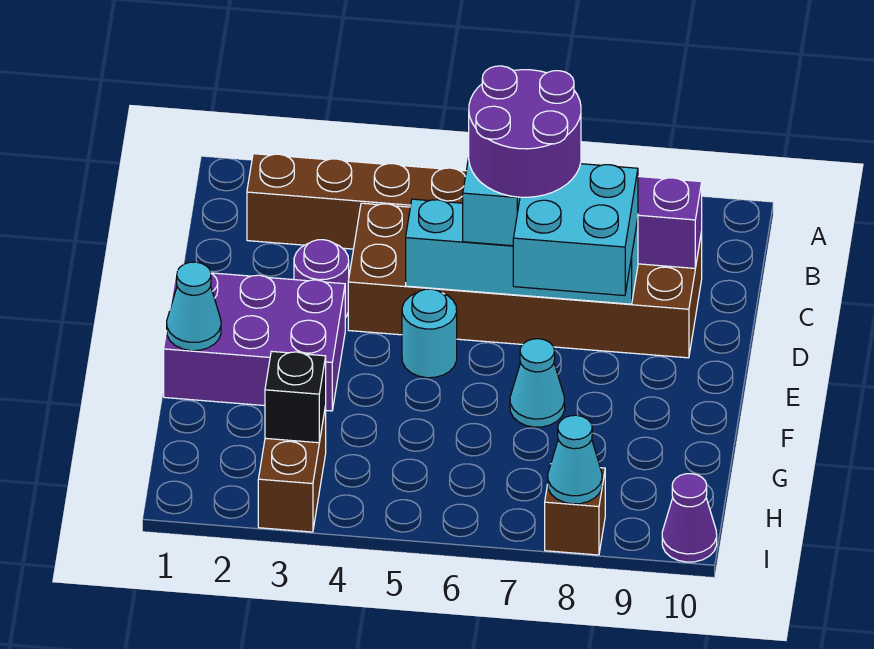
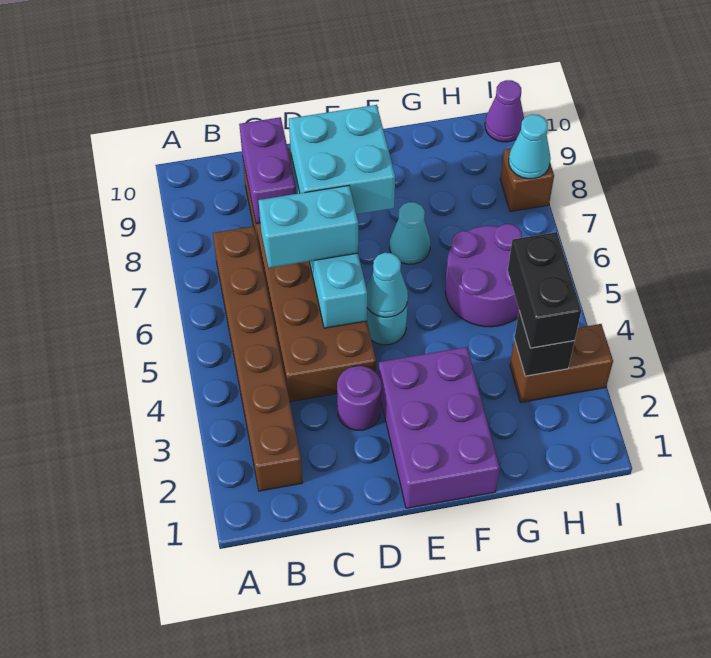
purple 2x2 round brick [469,66,581,197] -> purple 2x2 round brick moved to [445,224,522,327]
cyan 1x1 cone [167,262,221,351] -> cyan 1x1 cone moved to [366,253,408,317]
none -> black 1x2 brick [508,232,581,348]

